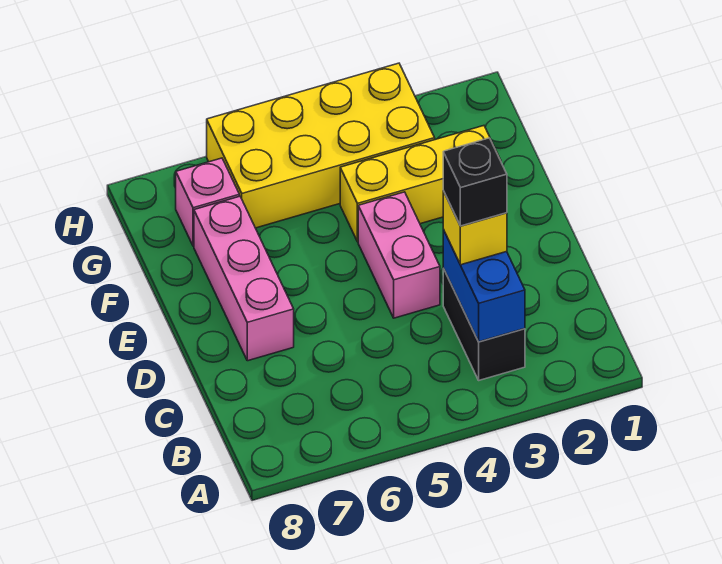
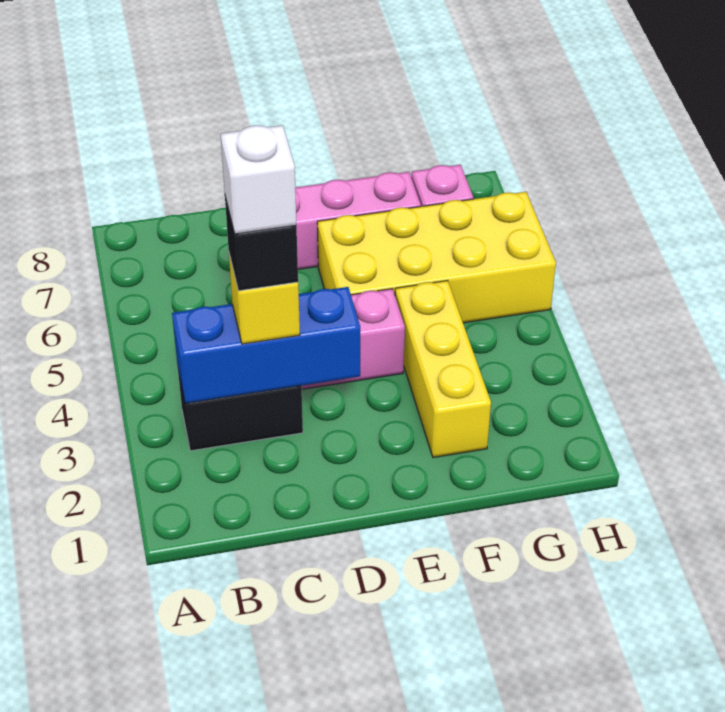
blue 1x2 brick [443,230,525,342] -> blue 1x3 brick [172,287,360,404]
none -> white 1x1 brick [221,125,296,234]
yellow 2x4 brick [207,63,435,228] -> yellow 2x4 brick turned to [317,192,556,323]

